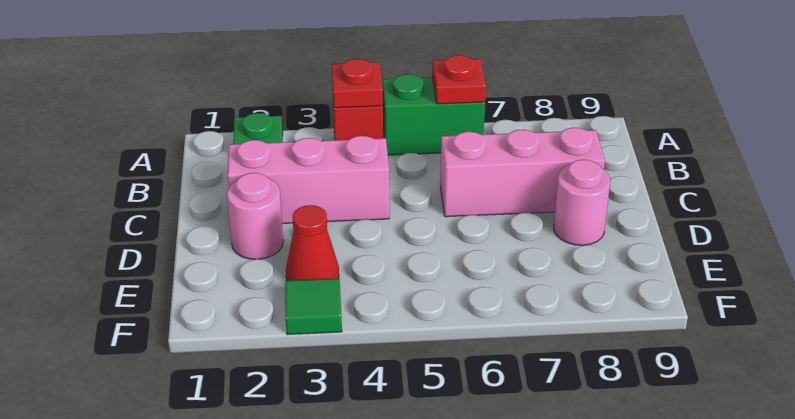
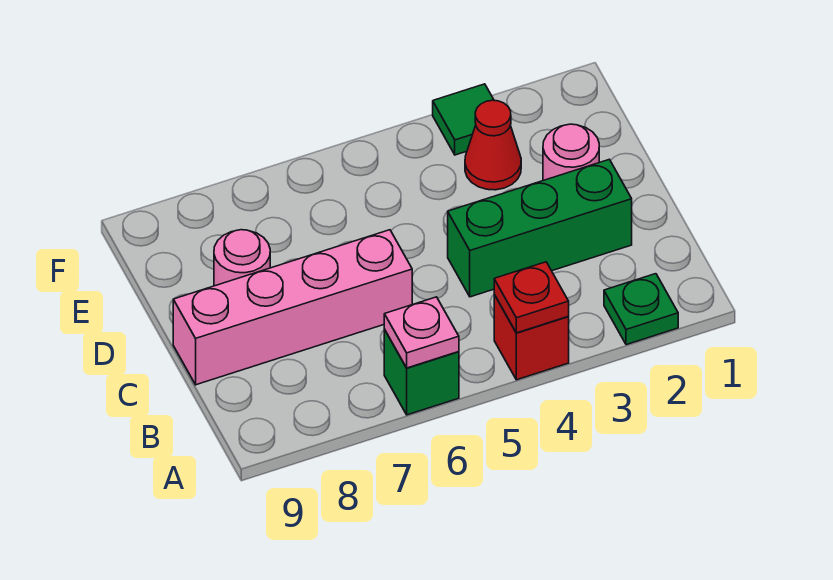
green 1x2 brick [382,74,485,155] -> green 1x1 brick [384,330,459,415]
red 1x1 plate [432,55,486,104] -> pink 1x1 plate [384,297,459,368]
pink 1x3 brick [228,136,389,223] -> green 1x3 brick [448,160,632,297]
pink 1x3 brick [440,128,605,217] -> pink 1x4 brick [173,230,412,385]

